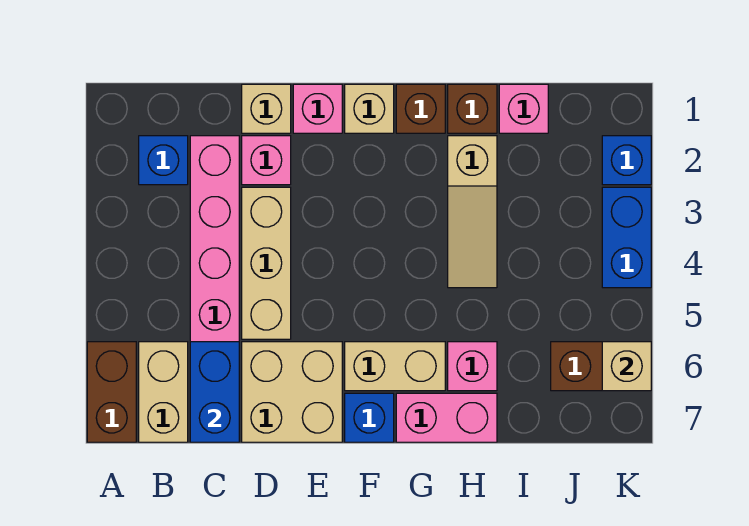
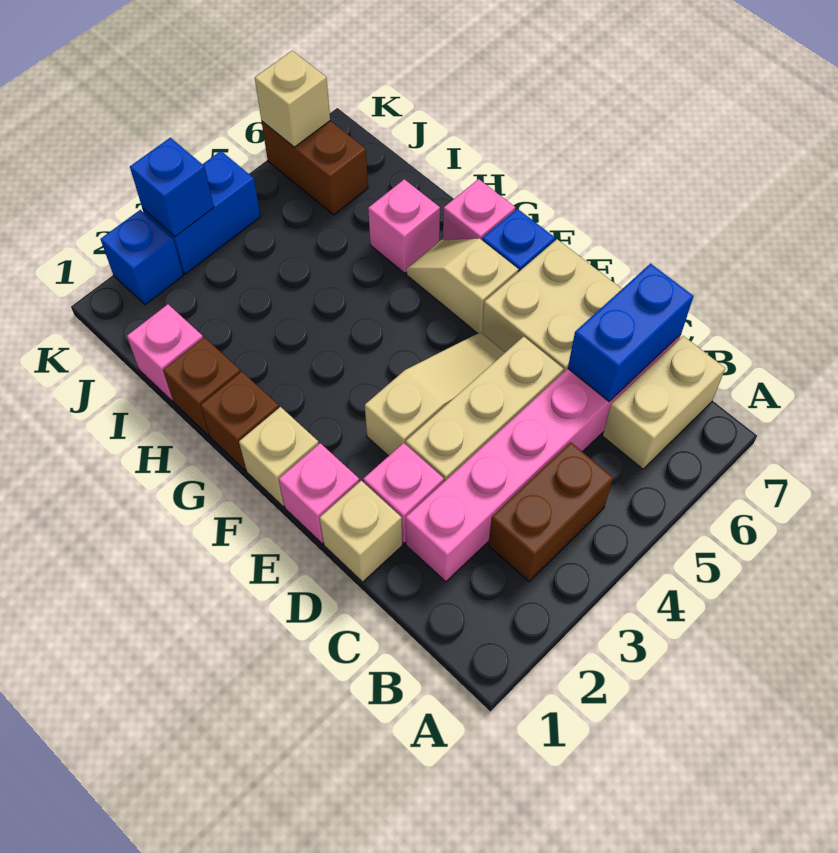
brown 1x2 brick [87,342,136,442] -> brown 1x2 brick moved to [488,442,613,581]
blue 1x1 brick [139,136,188,185] -> blue 1x1 brick moved to [130,138,214,236]
tan 1x2 brick [345,342,445,391] -> tan 1x2 slope [406,239,518,333]
pink 1x2 brick [396,393,497,442] -> pink 1x1 brick [443,179,515,240]
tan 1x3 slope [448,136,497,288] -> tan 1x3 slope moved to [365,332,505,456]

